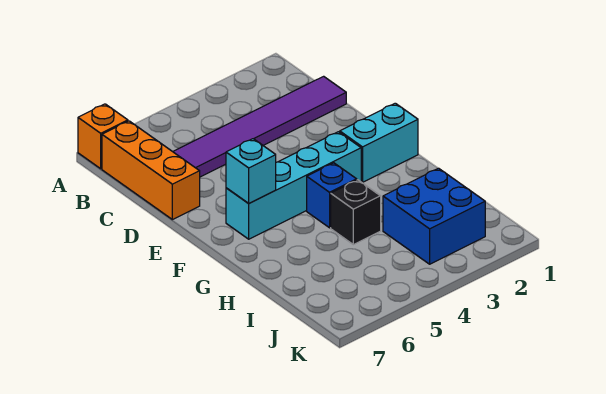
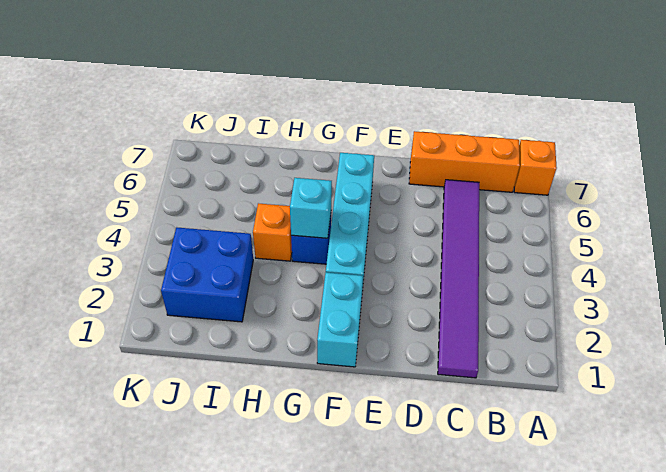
cyan 1x1 brick [226,139,276,203] -> cyan 1x1 brick moved to [290,178,332,238]
black 1x1 brick [331,180,381,245] -> orange 1x1 brick [253,203,292,261]

